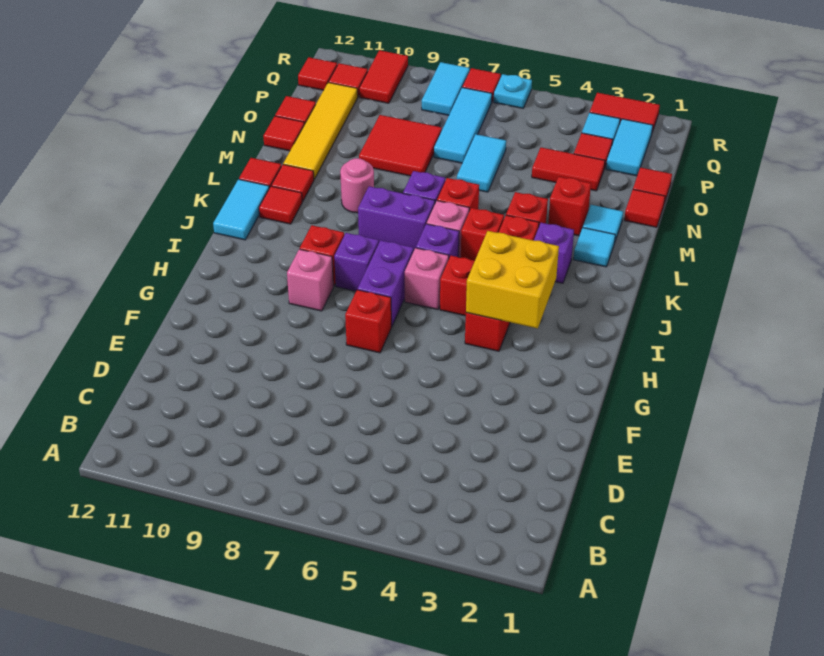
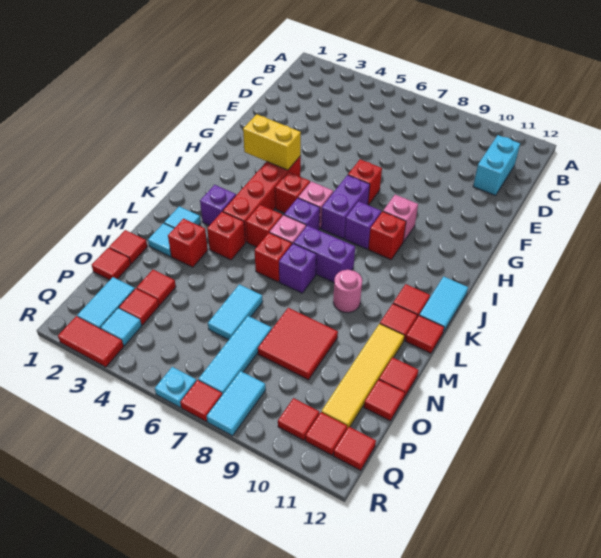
none -> cyan 1x2 brick [473,135,520,196]
yellow 2x2 brick [466,231,559,328] -> yellow 1x2 brick [243,114,301,170]
red 1x2 tile [532,148,605,191] -> red 1x1 tile [137,270,176,305]
red 1x2 tile [359,50,408,103] -> red 1x1 tile [278,398,319,440]

